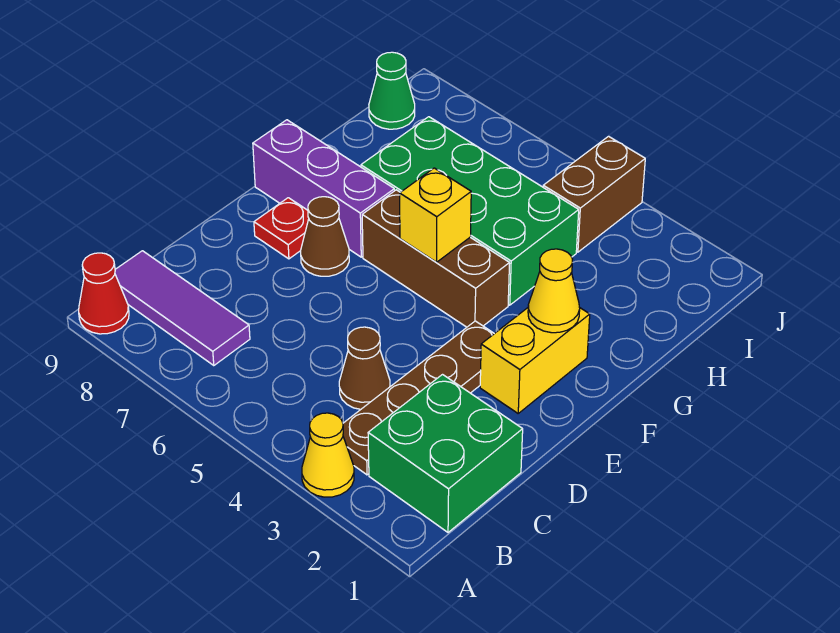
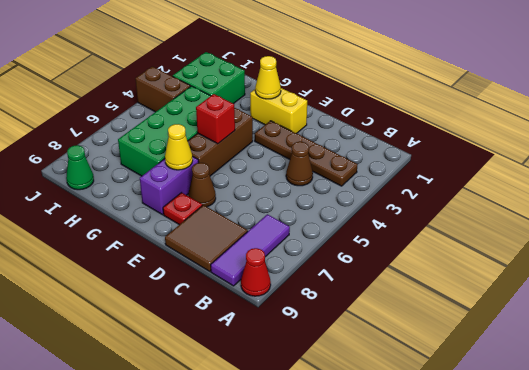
yellow 1x1 cone [302,413,354,497] -> yellow 1x1 cone moved to [165,124,193,170]
green 2x2 brick [368,375,523,532] -> green 2x2 brick moved to [173,52,245,104]
none -> brown 2x2 tile [165,205,248,272]
yellow 1x1 brick [400,168,471,262] -> red 1x1 brick [196,94,235,144]
purple 1x3 brick [253,120,394,257] -> purple 1x2 brick [140,156,199,215]

